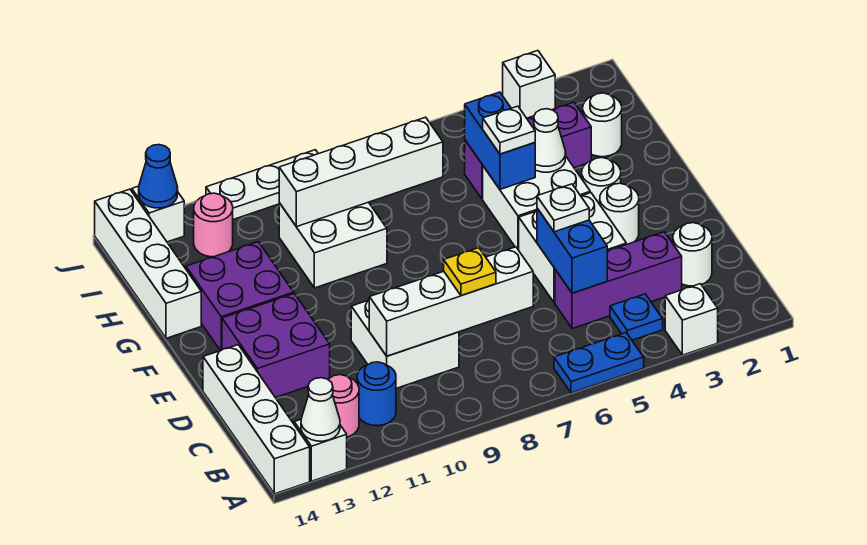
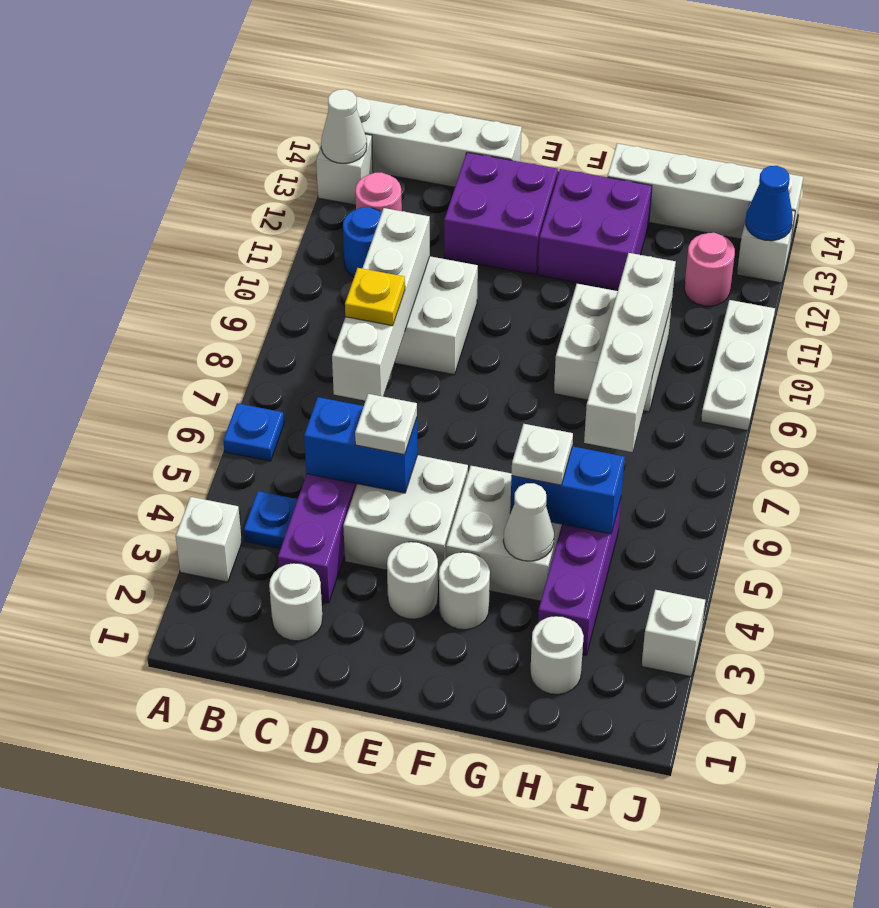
blue 1x2 plate [554,333,644,393] -> blue 1x1 plate [223,403,284,461]

